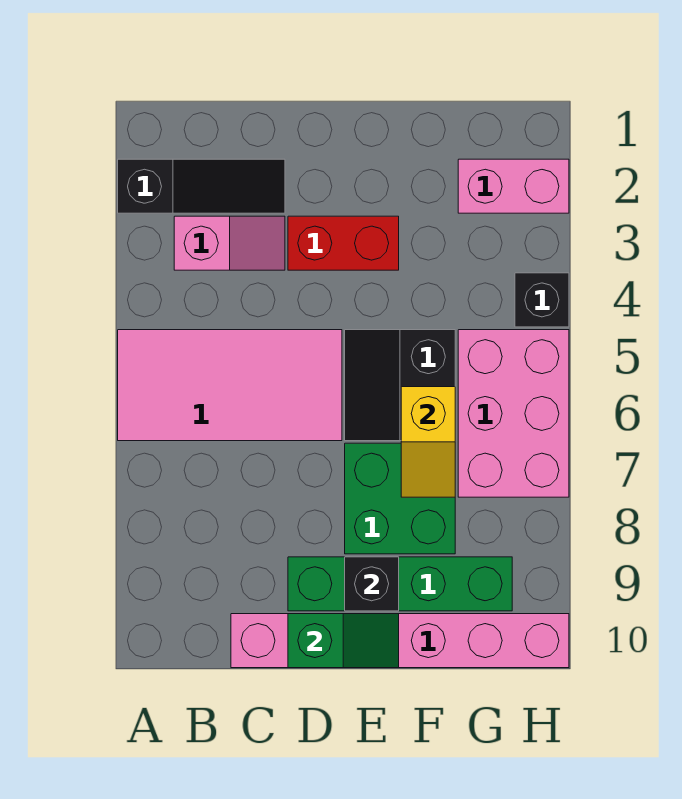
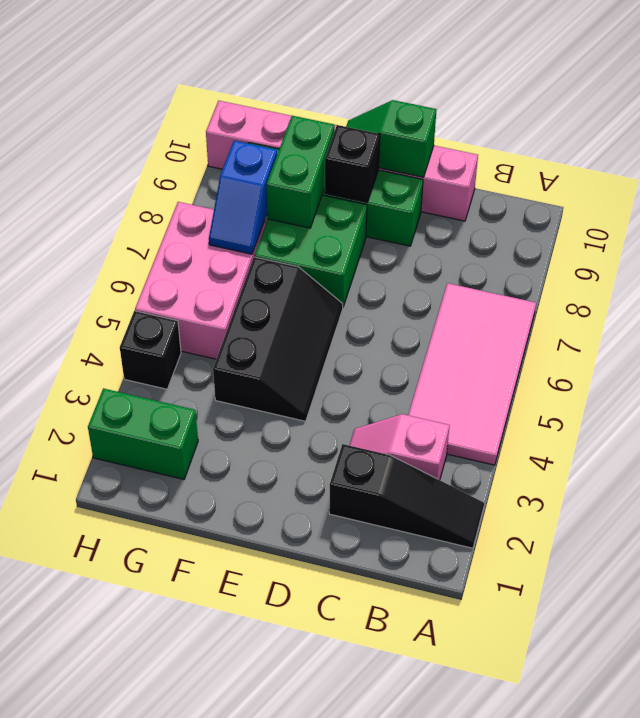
black 1x3 slope [118,159,285,213] -> black 1x3 slope turned to [329,444,484,548]
pink 2x4 tile [118,330,342,441] -> pink 2x4 tile turned to [408,283,536,465]
red 1x2 brick [288,216,399,270] -> none
black 2x2 slope [345,330,455,441] -> black 2x3 slope [213,257,343,421]
yellow 1x2 slope [401,387,455,497] -> none
none -> green 1x2 brick [267,116,335,228]
pink 1x2 brick [458,159,569,213] -> green 1x2 brick [88,388,198,479]
none -> blue 1x2 slope [209,141,277,254]

